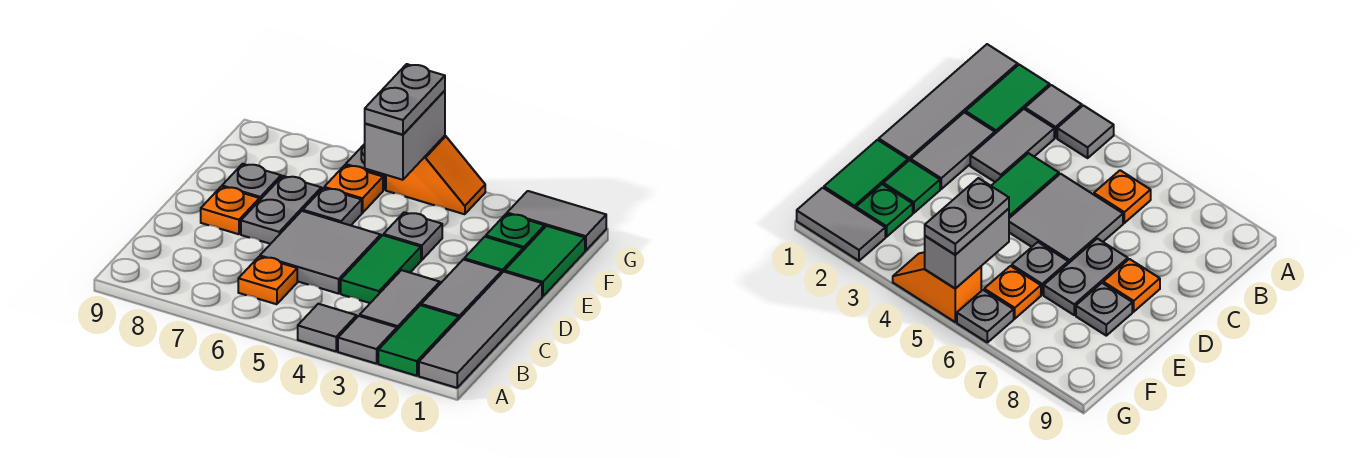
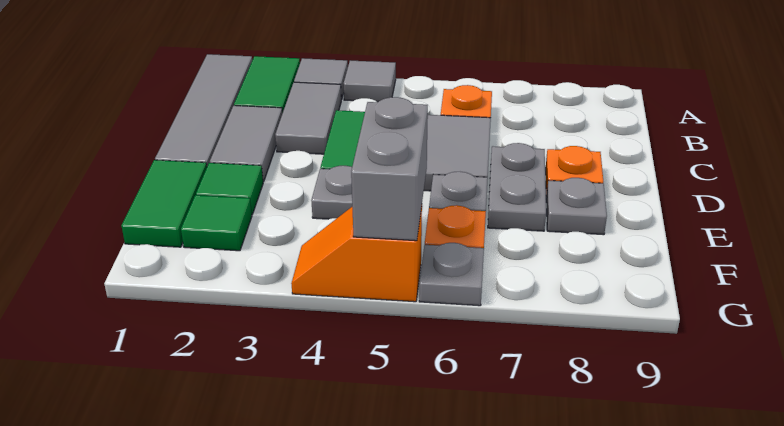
green 1x1 plate [486,214,545,250] -> green 1x1 tile [181,195,252,251]
grey 1x2 plate [365,64,445,135] -> none
grey 1x2 tile [507,191,606,251] -> none

